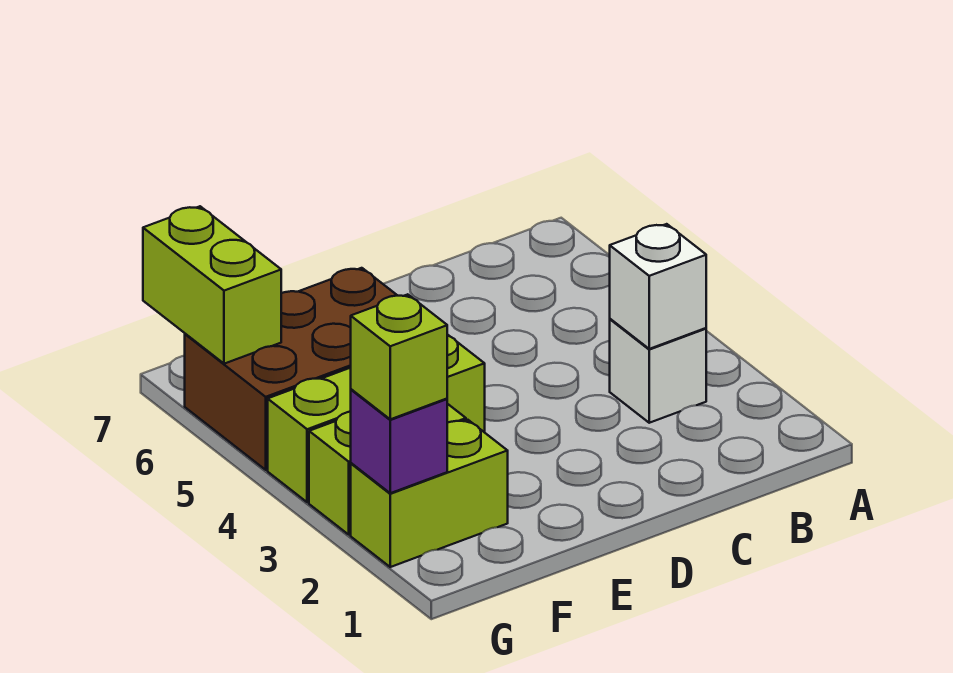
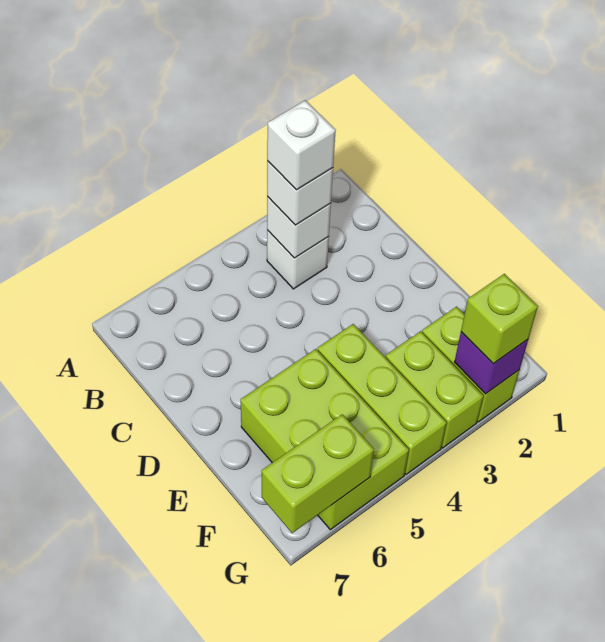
none -> white 1x1 brick [267,161,333,225]
none -> white 1x1 brick [267,100,336,190]
brown 2x3 brick [185,268,398,470] -> lime 2x3 brick [241,349,409,530]

